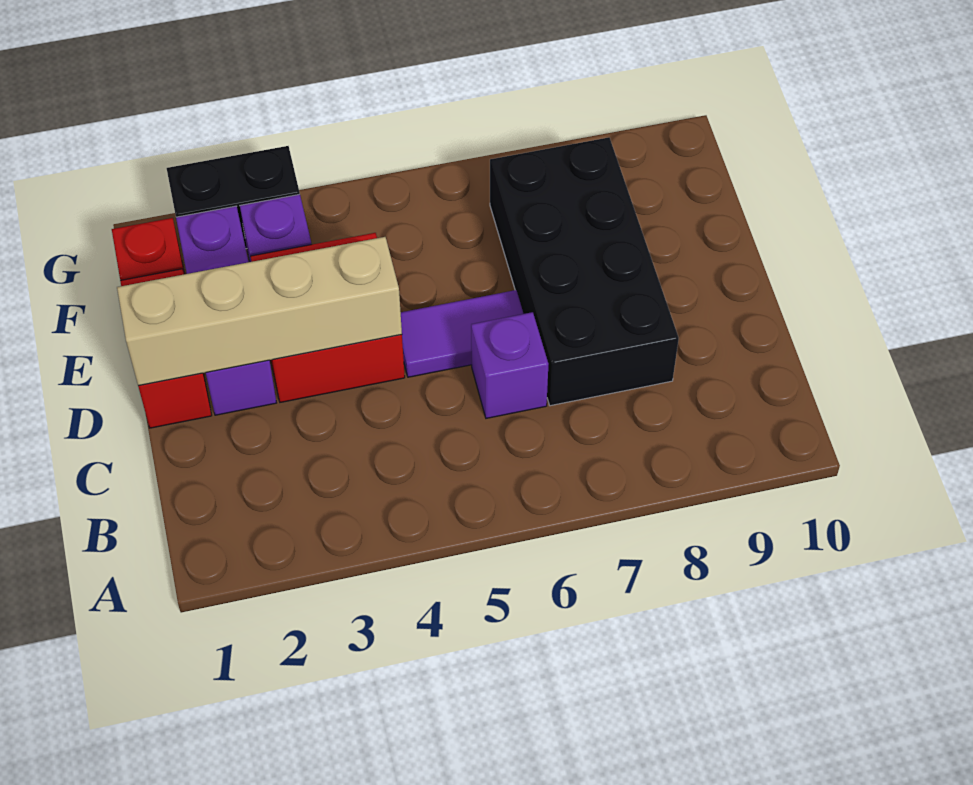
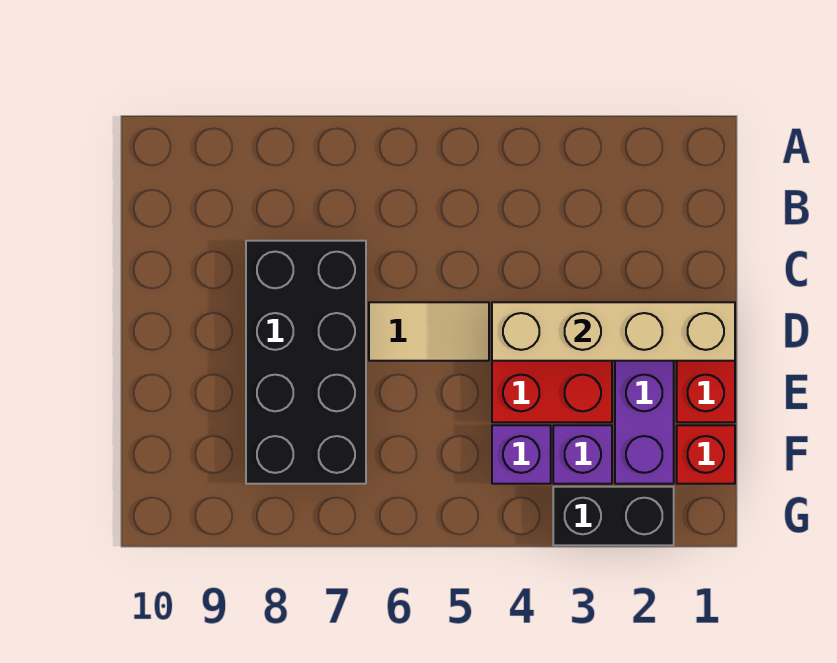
purple 1x1 brick [471,312,548,418] -> purple 1x1 brick moved to [492,425,551,484]
purple 1x2 tile [401,290,524,377] -> tan 1x2 tile [369,302,489,361]

